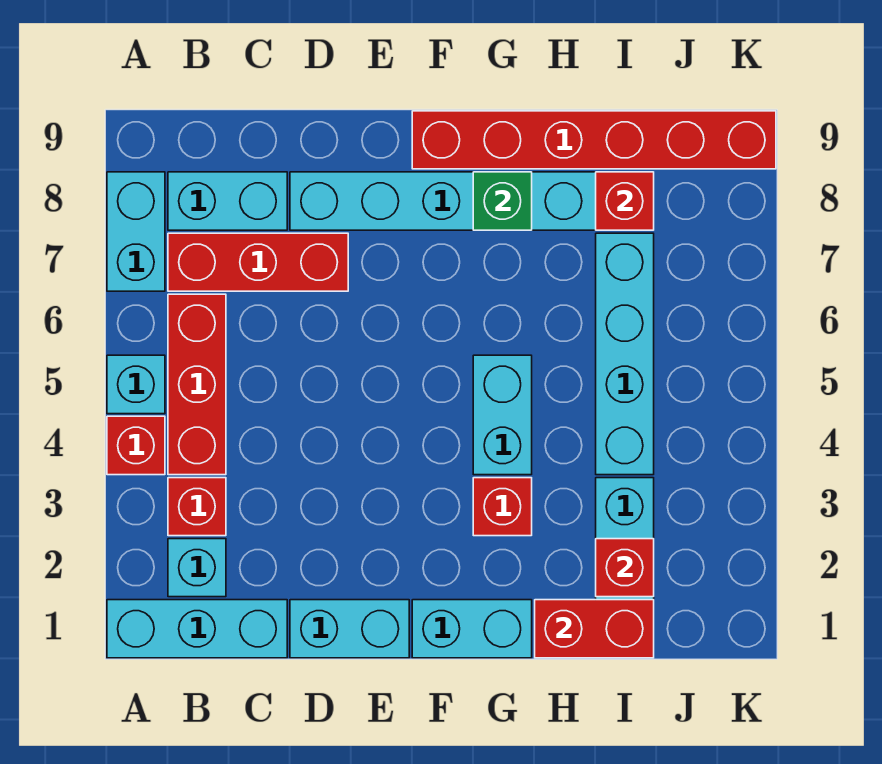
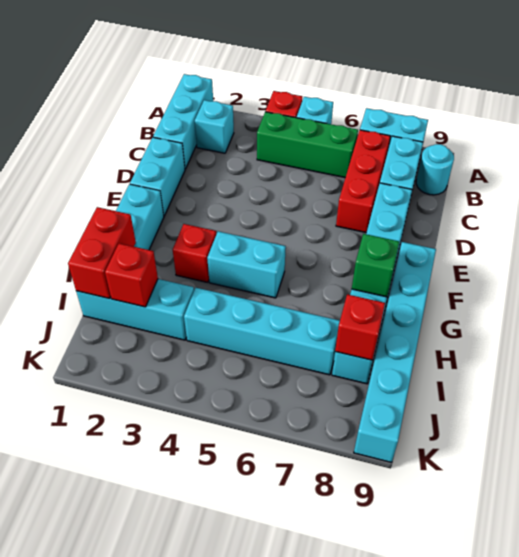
red 1x1 brick [168,478,226,536] -> none
red 1x3 brick [168,294,226,475] -> green 1x3 brick [257,112,358,178]
none -> cyan 1x1 round brick [416,144,454,195]
red 1x6 brick [412,111,776,169] -> cyan 1x6 brick [354,242,436,462]

